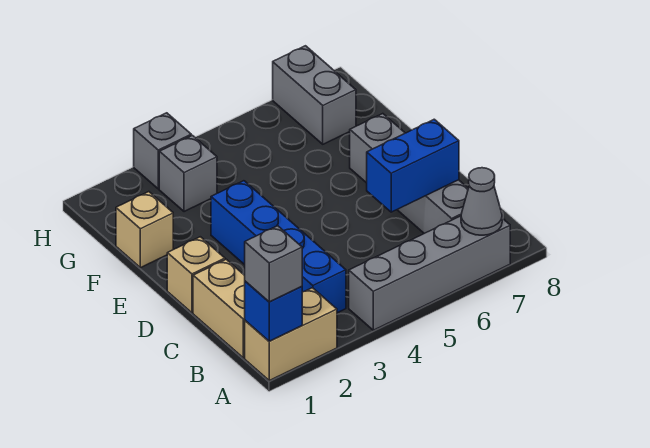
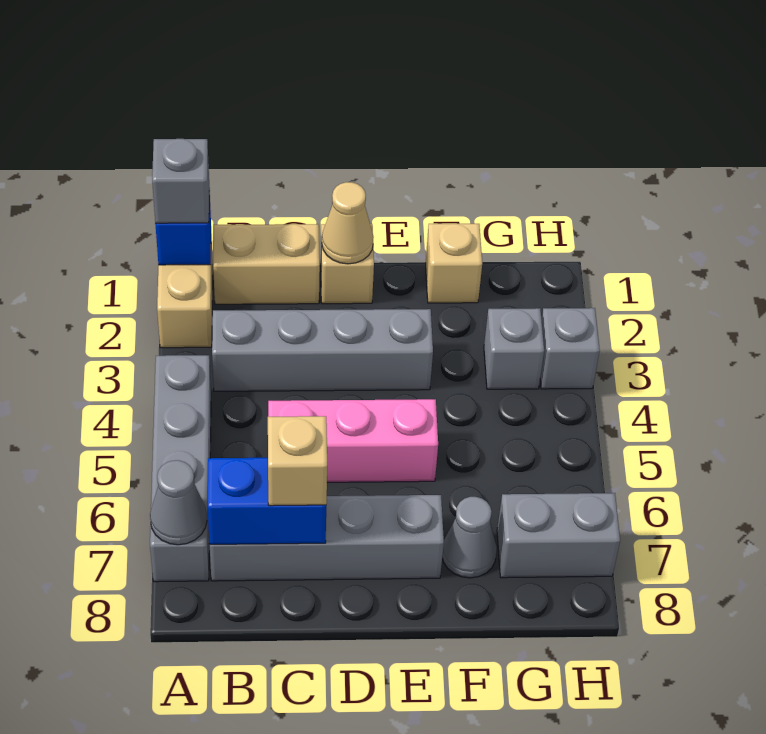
blue 1x4 brick [211,181,346,313] -> grey 1x4 brick [212,309,433,391]
none -> pink 1x3 brick [268,399,438,482]
blue 1x2 brick [367,119,459,212] -> blue 1x2 brick turned to [208,458,326,544]
none -> tan 1x1 brick [268,416,327,506]
none -> tan 1x1 cone [322,182,374,264]
none -> grey 1x1 cone [442,497,497,578]

